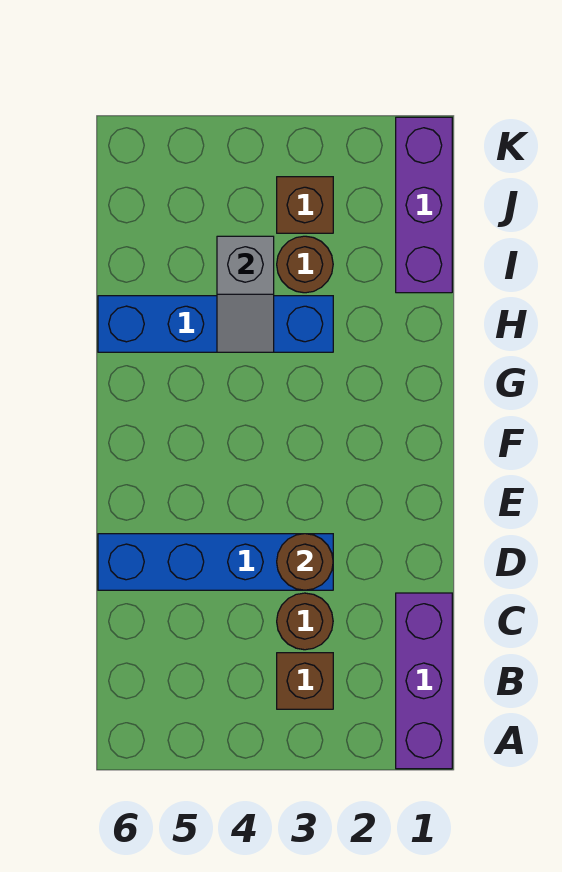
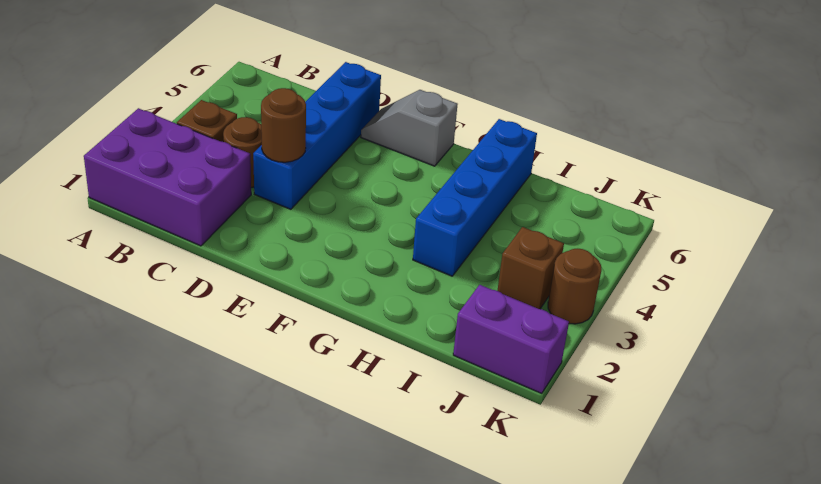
purple 1x3 brick [396,593,452,769] -> purple 2x3 brick [84,108,251,246]
grey 1x2 slope [217,236,274,352] -> grey 1x2 slope moved to [361,90,458,166]
purple 1x3 brick [396,117,452,293] -> purple 1x2 brick [453,285,569,393]
brown 1x1 round brick [277,236,333,293] -> brown 1x1 round brick moved to [548,249,601,324]

